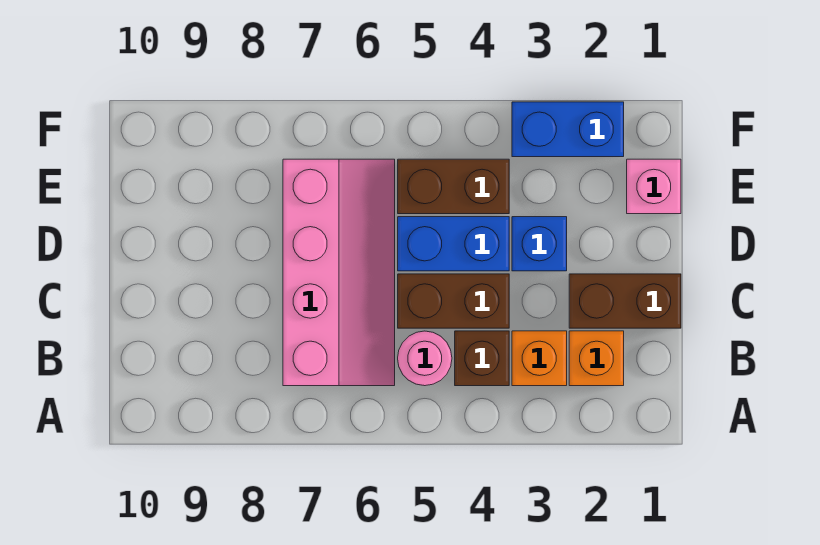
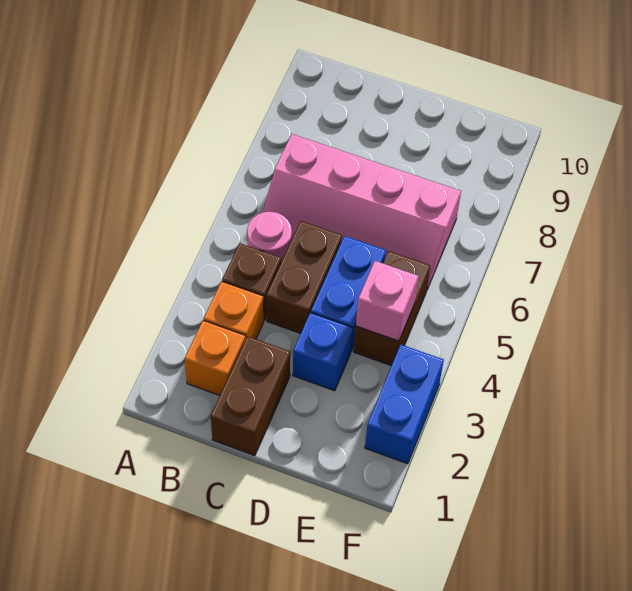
pink 1x1 brick [627,159,681,214] -> pink 1x1 brick moved to [356,261,418,341]

